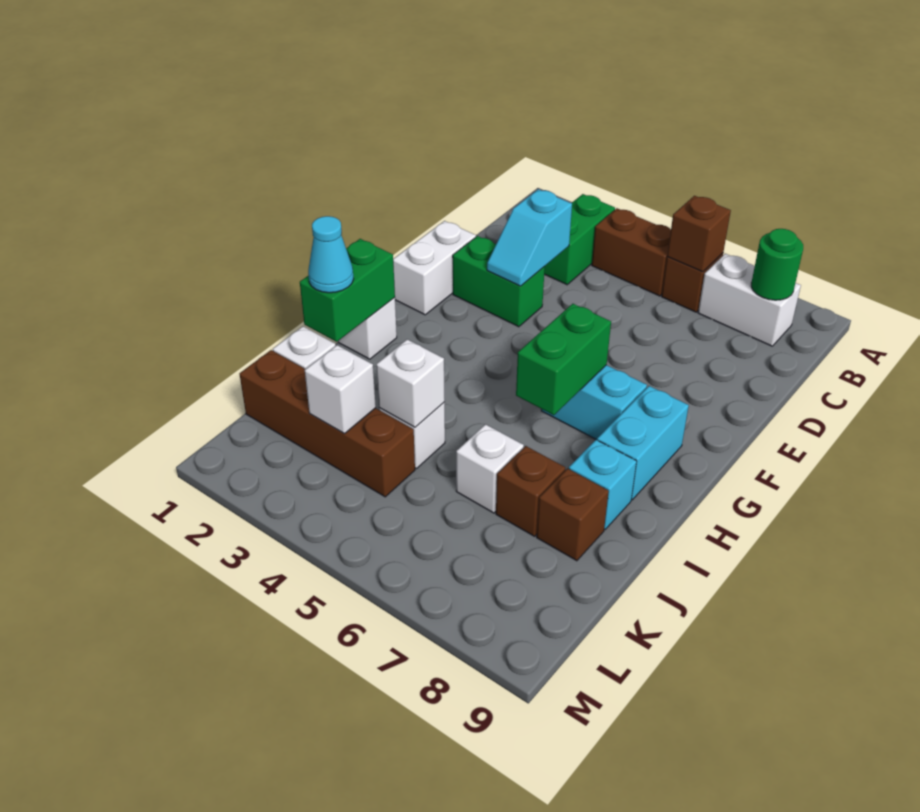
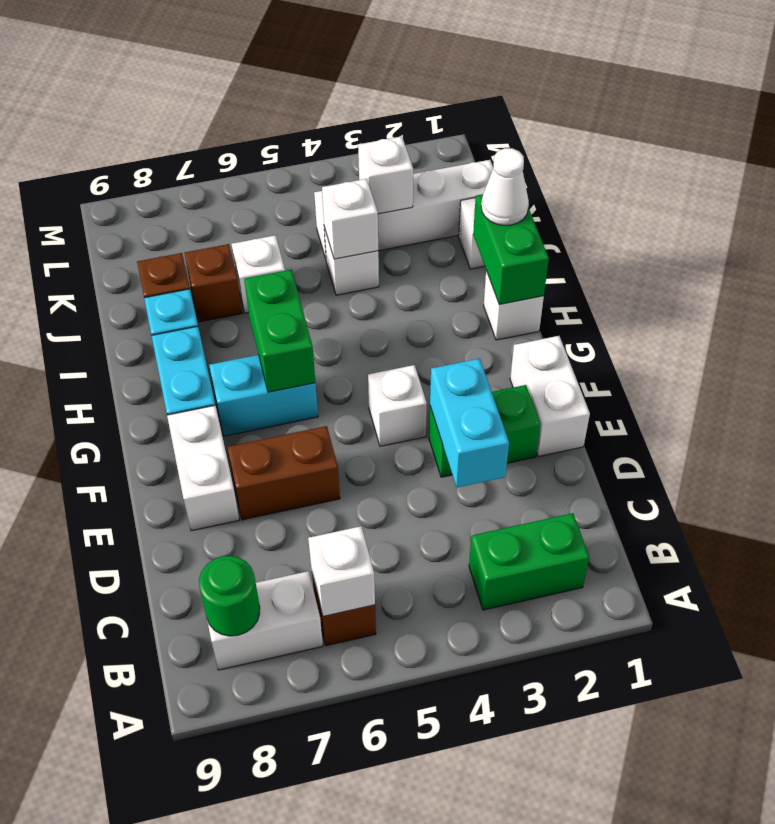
green 1x2 brick [544,194,615,285] -> green 1x2 brick turned to [469,513,589,610]
brown 1x2 brick [592,208,671,296] -> brown 1x2 brick moved to [227,426,340,520]
brown 1x1 brick [667,196,731,272] -> white 1x1 brick [308,526,375,616]
cyan 1x2 slope [487,189,572,286] -> cyan 1x2 brick [430,359,509,487]
none -> white 1x2 brick [167,405,239,531]
none -> white 1x1 brick [368,365,427,446]
cyan 1x1 cone [308,216,354,293] -> white 1x1 cone [481,148,529,225]
brown 1x4 brick [240,350,415,497] -> white 1x4 brick [314,160,493,259]

